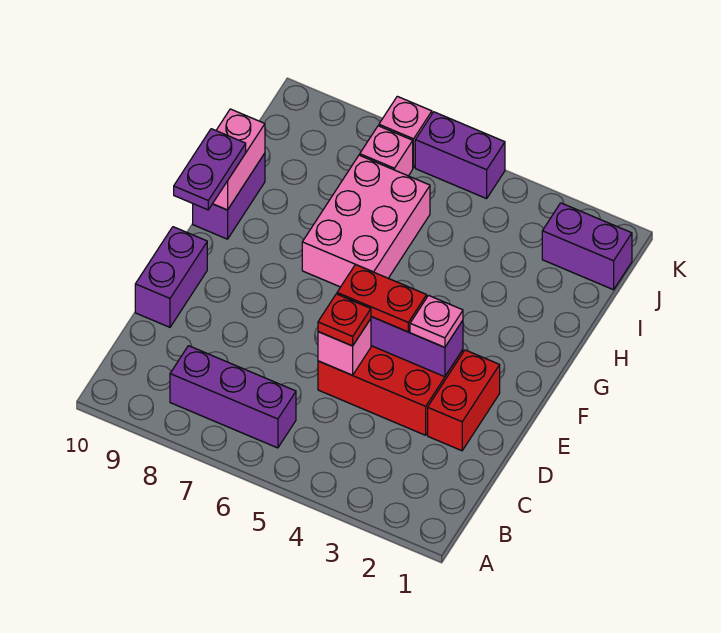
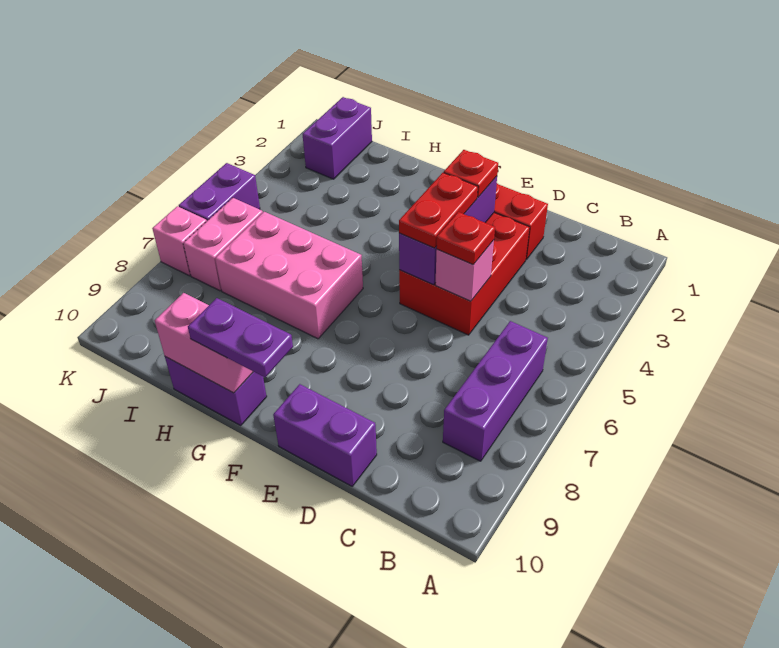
pink 1x1 plate [410,296,463,347] -> red 1x1 plate [444,150,498,197]
pink 1x1 brick [360,126,413,176] -> pink 1x2 brick [183,198,263,291]

